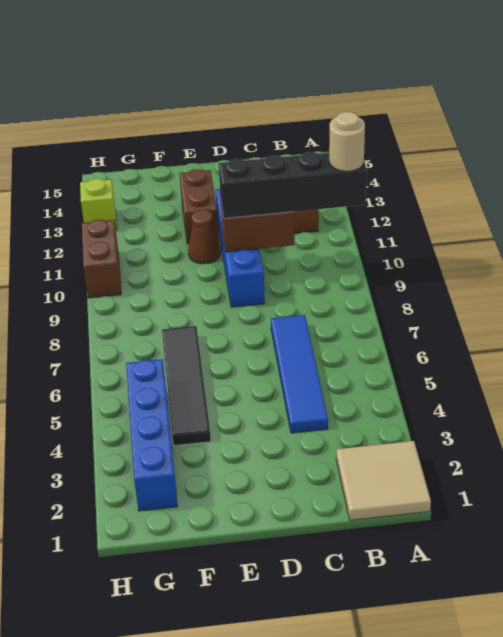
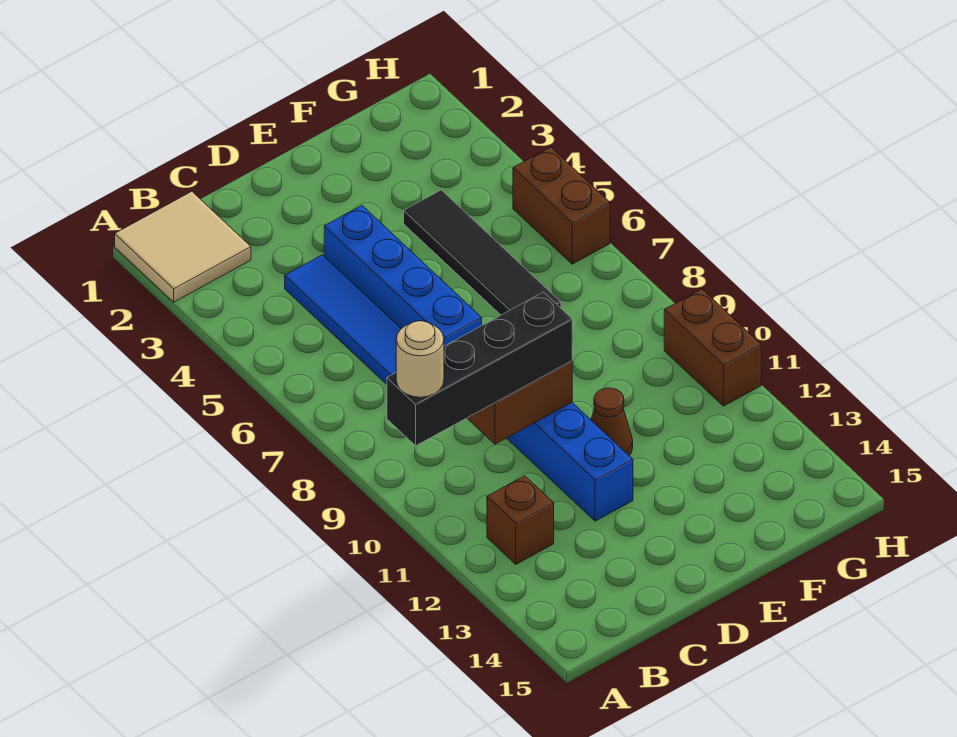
brown 1x2 brick [179,169,219,244] -> brown 1x2 brick moved to [513,147,610,264]
blue 1x4 brick [126,359,178,511] -> blue 1x4 brick moved to [324,206,482,346]
lime 1x1 brick [80,179,117,230] -> none

